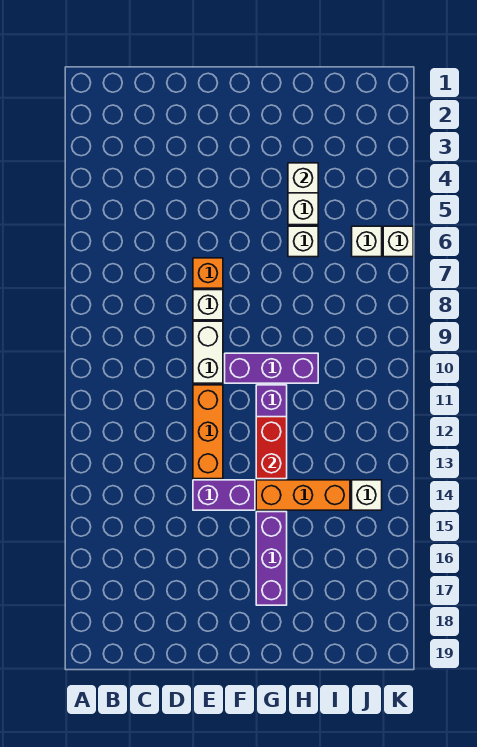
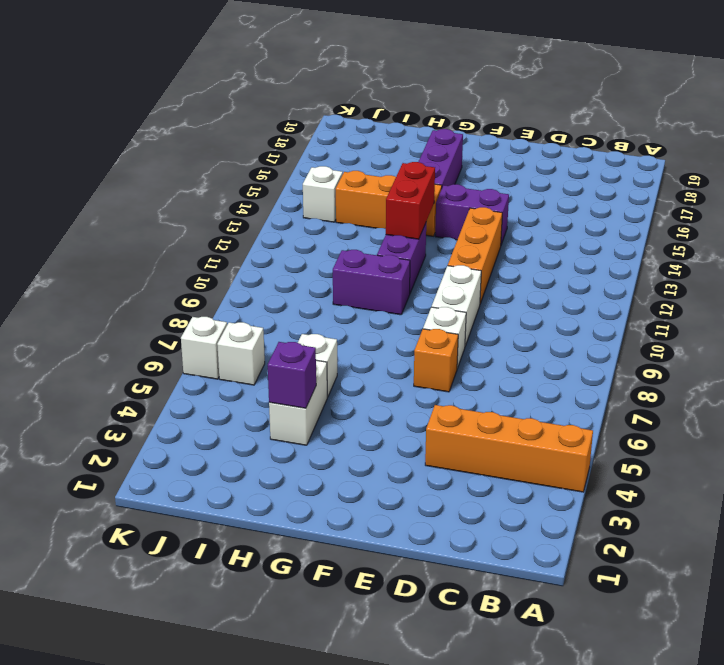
none -> orange 1x4 brick [425,405,593,492]
purple 1x3 brick [225,353,318,383] -> purple 1x2 brick [333,250,410,315]
white 1x1 brick [288,163,318,193] -> purple 1x1 brick [268,342,316,408]

